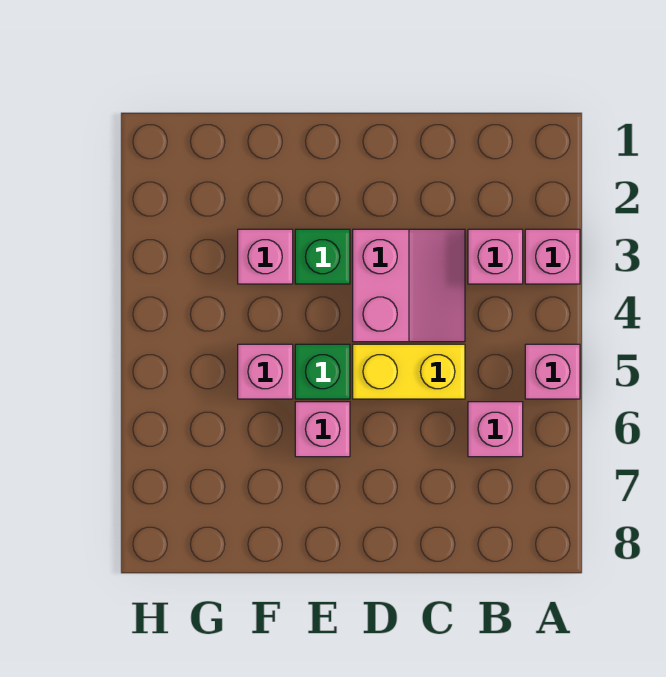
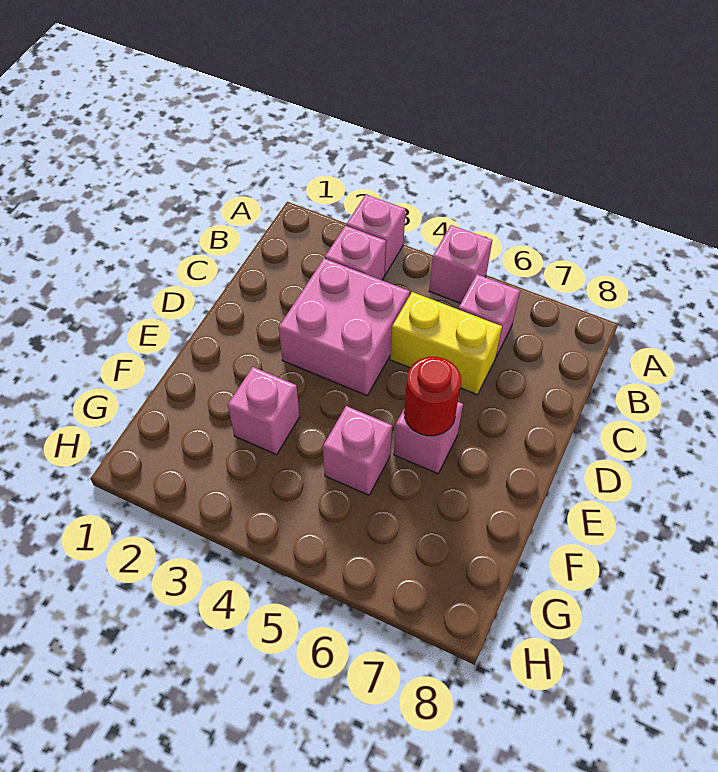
pink 2x2 slope [353,229,465,342] -> pink 2x2 brick [279,259,410,395]
yellow 1x2 brick [353,344,465,399] -> yellow 1x2 brick turned to [390,292,502,395]
green 1x1 brick [295,229,350,284] -> none
green 1x1 brick [295,344,350,399] -> none
none -> red 1x1 round brick [404,357,461,436]

